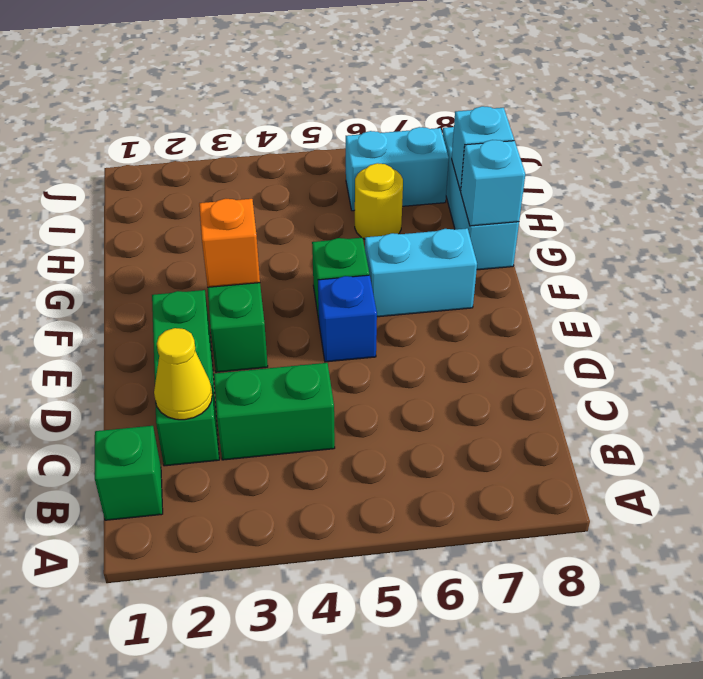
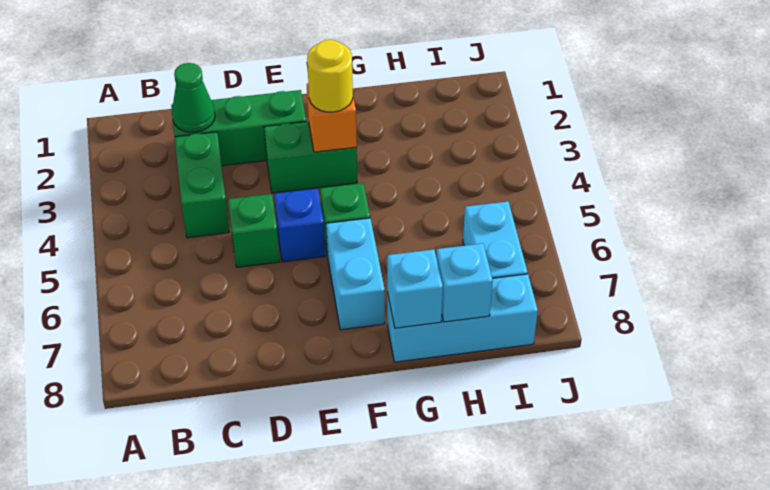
green 1x1 brick [95,426,163,520] -> green 1x1 brick moved to [228,194,280,267]
yellow 1x1 cone [154,328,212,420] -> green 1x1 cone [172,63,215,132]
yellow 1x1 round brick [355,163,403,239] -> yellow 1x1 round brick moved to [307,40,353,112]

